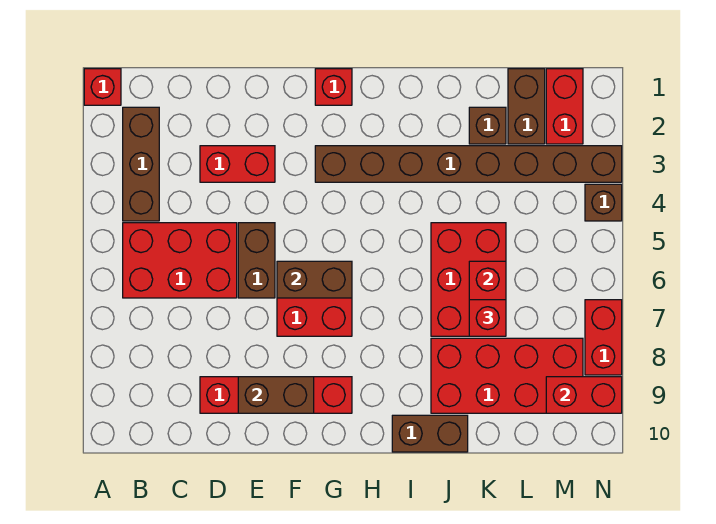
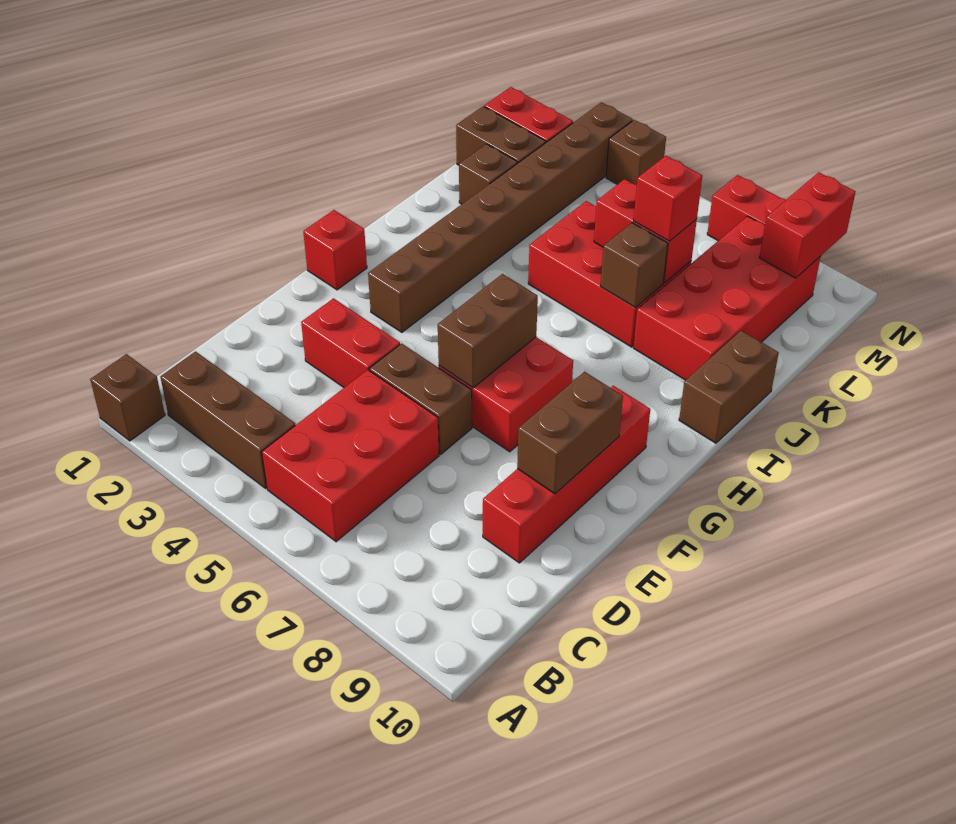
red 1x1 brick [84,69,121,105] -> brown 1x1 brick [90,354,165,441]
red 1x2 brick [200,146,275,182] -> red 1x2 brick turned to [301,298,400,388]
none -> brown 1x1 brick [601,223,668,307]

